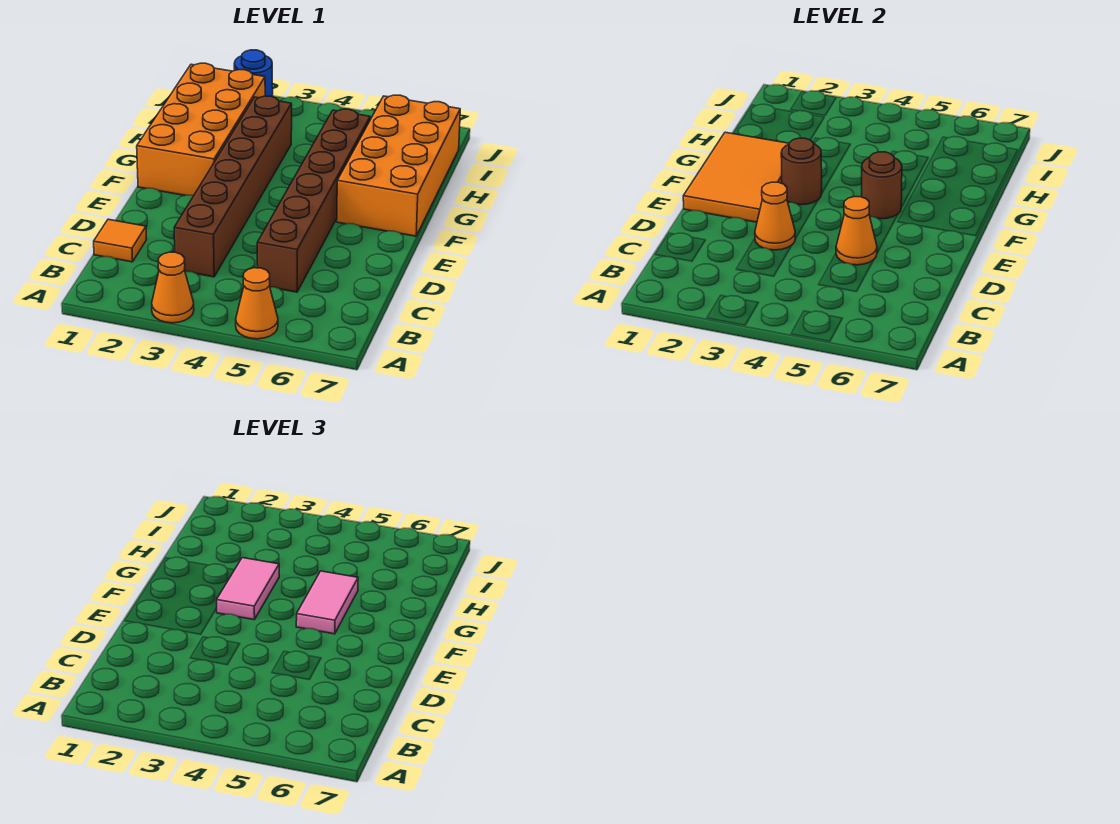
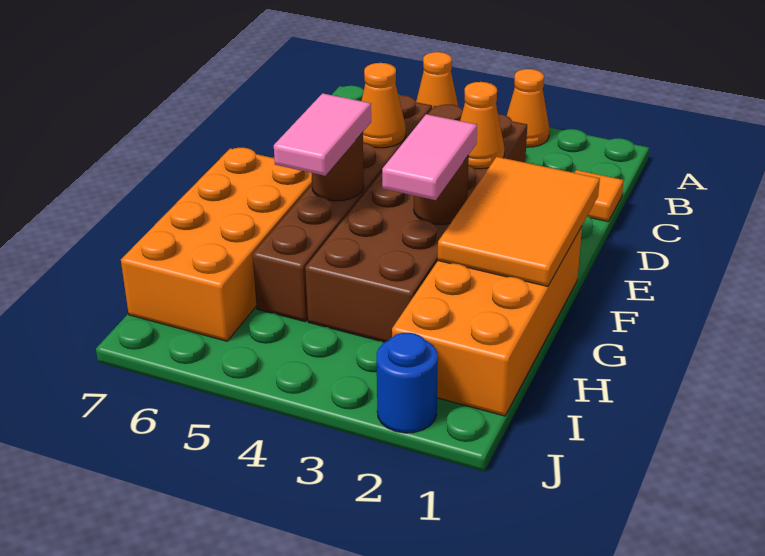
brown 1x6 brick [174,96,292,277] -> brown 2x6 brick [305,104,527,342]

